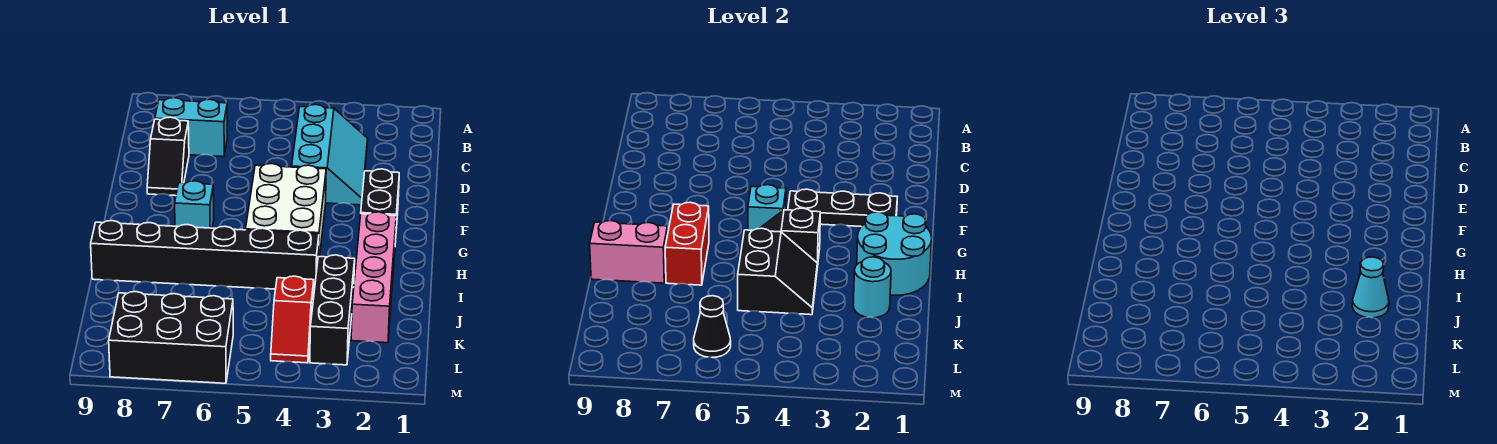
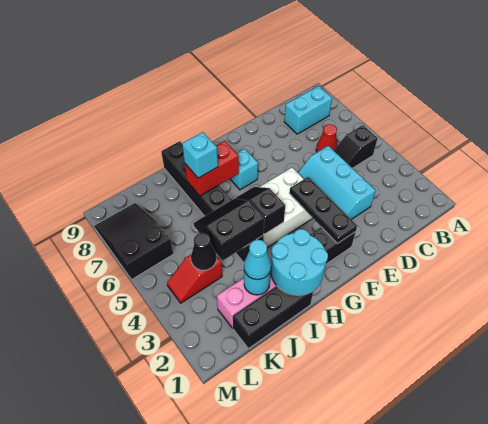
cyan 2x3 slope [292,105,368,205] -> cyan 2x3 slope turned to [298,146,376,219]
none -> red 1x1 cone [316,124,337,152]
cyan 1x2 brick [155,98,227,157] -> cyan 1x2 brick turned to [284,86,332,134]
black 1x2 slope [147,117,189,196] -> black 1x2 slope moved to [334,125,378,168]
cyan 1x1 brick [748,185,786,230] -> cyan 1x1 brick moved to [182,132,218,178]
black 2x2 slope [738,228,817,315] -> black 2x2 slope turned to [193,199,264,261]
pink 1x2 brick [590,221,668,283] -> none
black 1x3 brick [310,255,355,365] -> black 1x3 brick moved to [233,286,313,349]
black 2x3 brick [109,292,233,383] -> black 2x3 slope [94,203,173,280]
black 1x1 cone [694,296,731,357] -> black 1x1 cone moved to [191,233,216,270]

